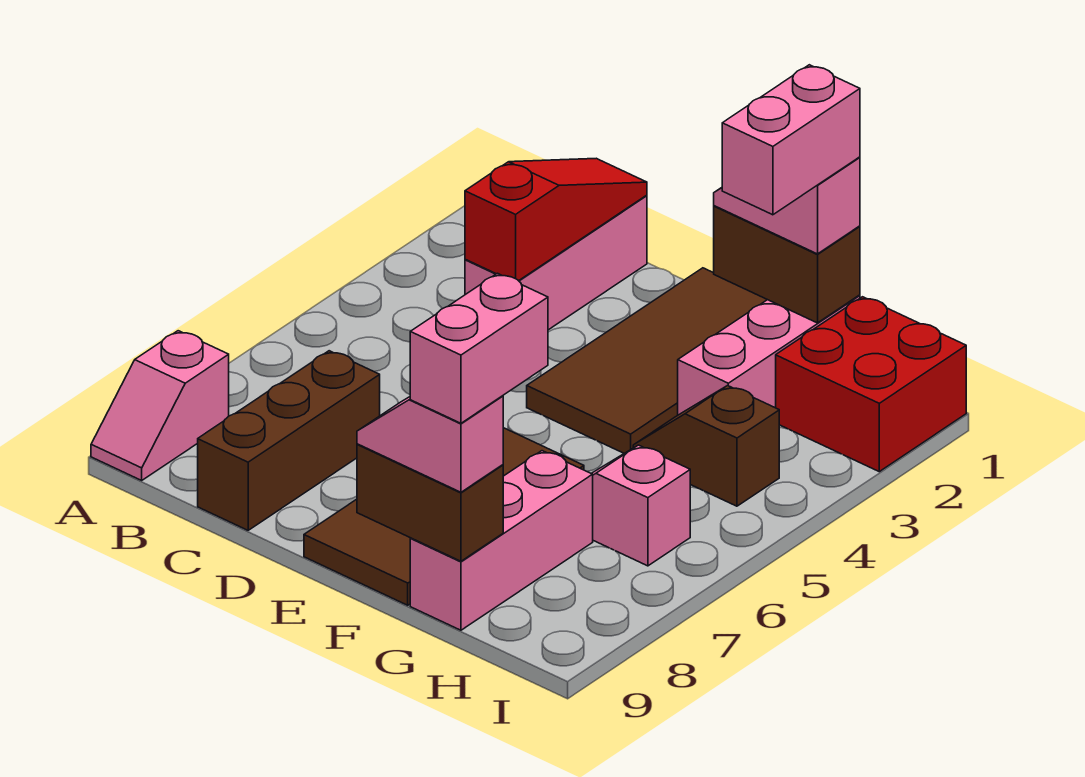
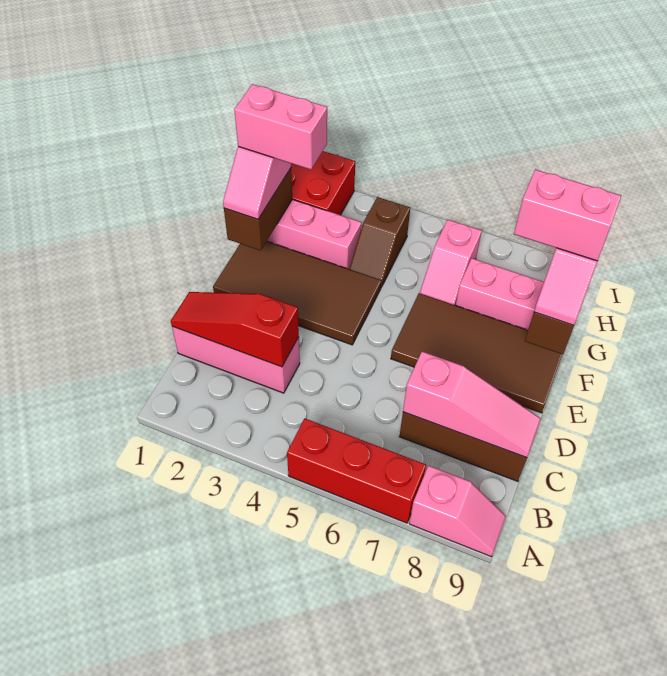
none -> red 1x3 brick [287,418,426,523]
none -> pink 1x3 slope [403,352,541,458]

